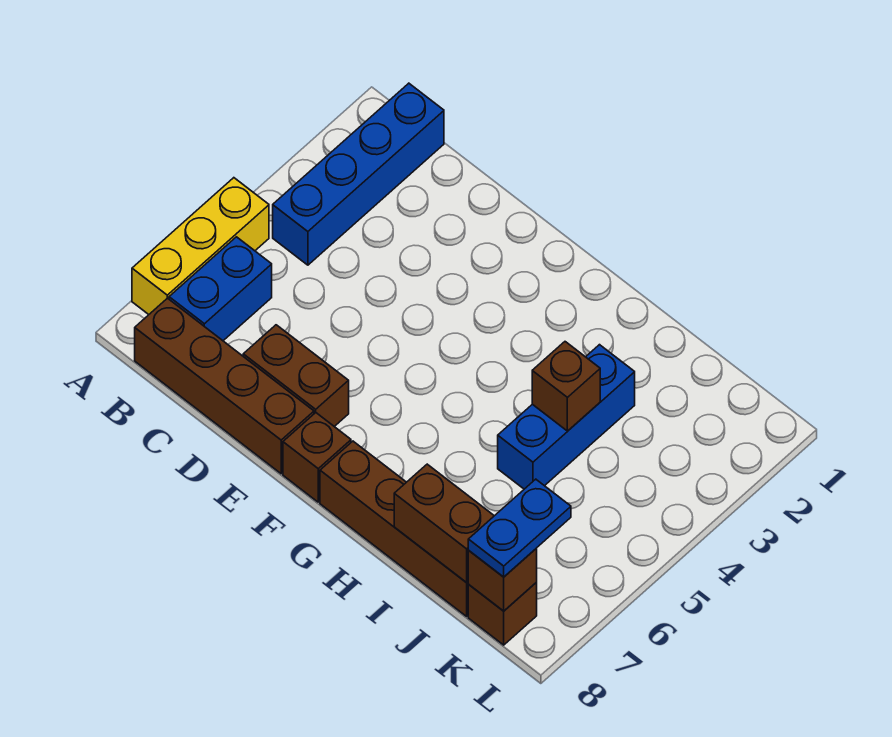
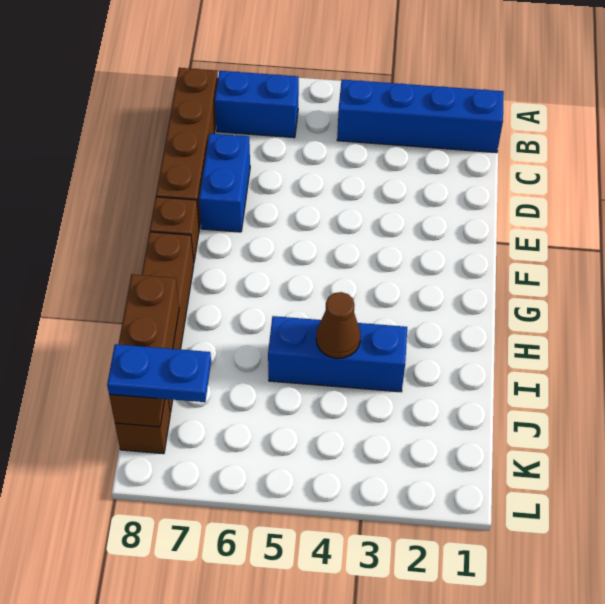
yellow 1x3 brick [132,178,269,314] -> none
brown 1x2 brick [243,325,349,427] -> blue 1x2 brick [199,133,250,232]
brown 1x1 brick [532,342,600,431] -> brown 1x1 cone [316,292,361,358]

